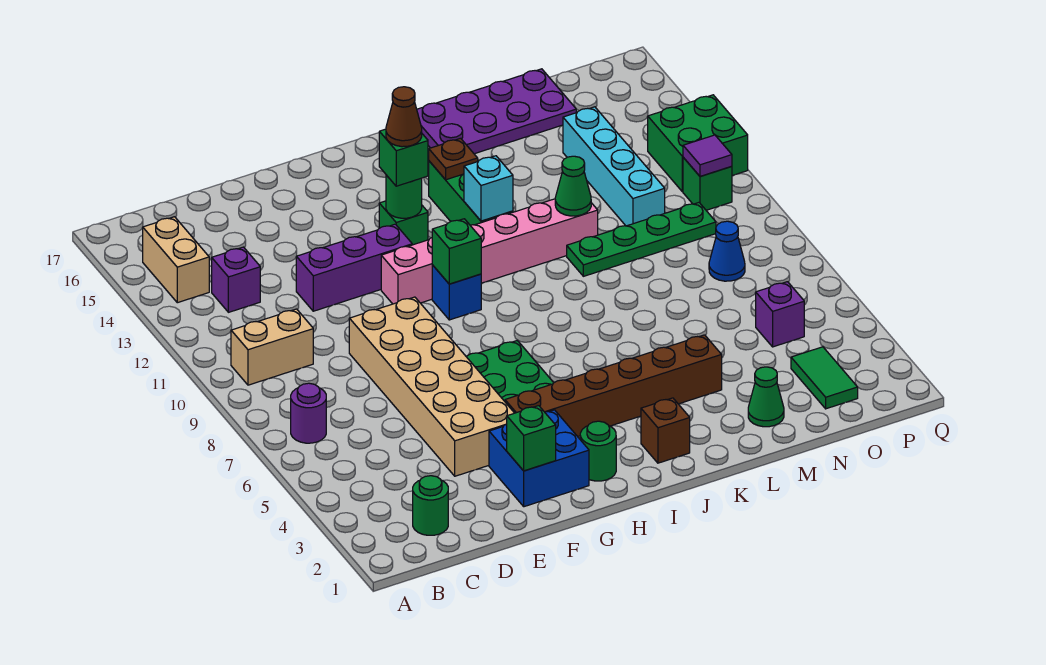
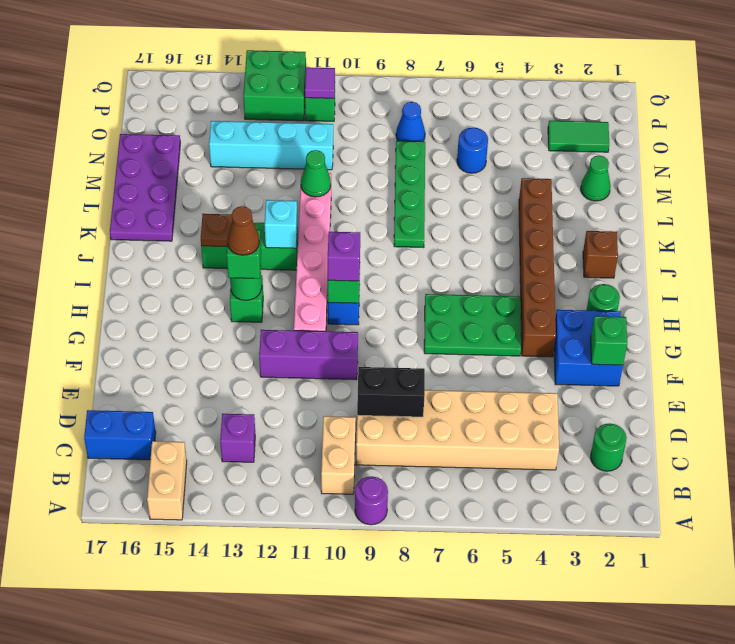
purple 1x1 round brick [291,383,326,443] -> purple 1x1 round brick moved to [355,476,388,525]
tan 1x2 brick [143,217,209,303] -> tan 1x2 brick turned to [147,441,187,520]
none -> blue 1x2 brick [84,410,156,460]
none -> black 1x2 brick [357,367,425,417]
tan 2x6 brick [349,297,514,476] -> tan 2x6 brick moved to [356,390,559,470]
purple 1x3 brick [296,224,412,311] -> purple 1x3 brick turned to [259,330,358,380]
green 1x4 plate [567,203,716,276] -> green 1x4 plate moved to [394,141,425,248]
none -> blue 1x1 round brick [457,128,488,173]
purple 1x1 brick [756,282,804,347] -> purple 1x1 brick moved to [328,232,360,281]

